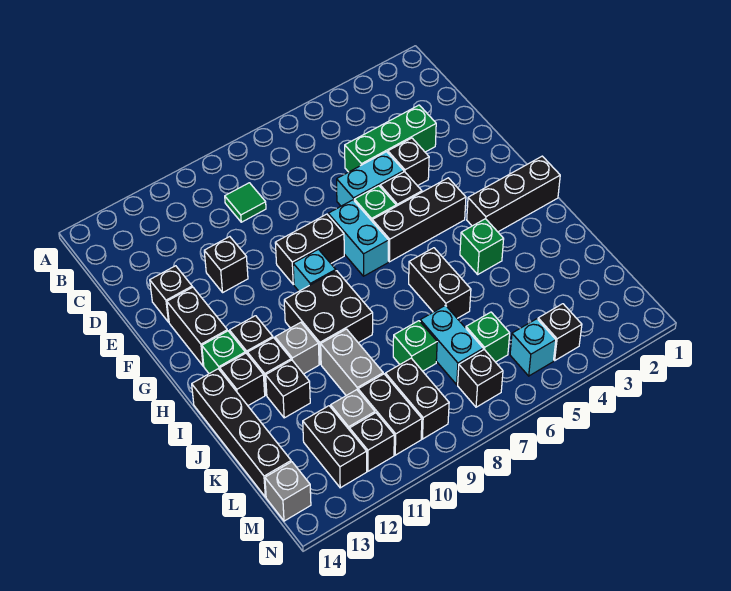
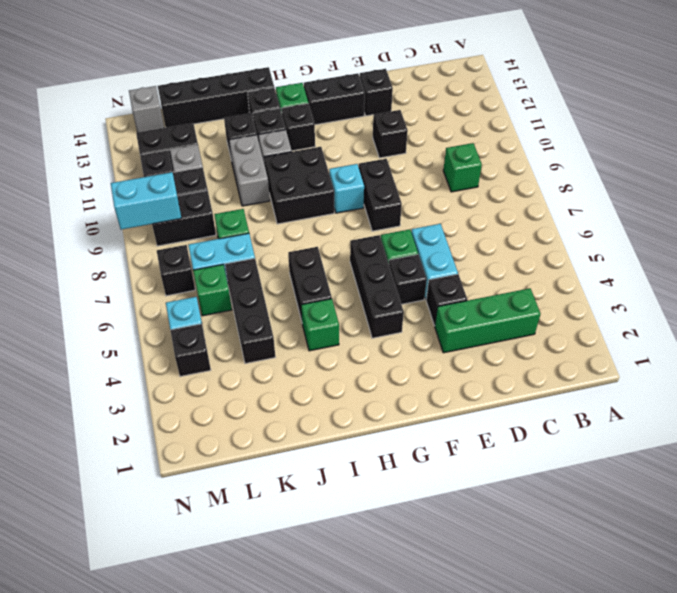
green 1x1 tile [225,183,266,222] -> green 1x1 brick [443,143,482,192]
green 1x3 brick [345,105,436,172] -> green 1x3 brick turned to [435,288,541,353]
cyan 1x2 brick [328,200,389,276] -> cyan 1x2 brick moved to [111,172,182,230]
black 1x3 brick [467,156,560,232] -> black 1x3 brick moved to [225,259,275,364]
black 1x2 brick [409,248,471,318] -> black 1x2 brick turned to [288,247,332,321]
grey 1x2 brick [321,329,383,396] -> grey 1x2 brick turned to [229,135,270,206]

